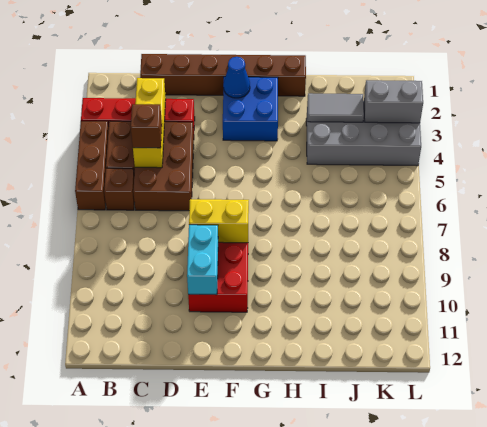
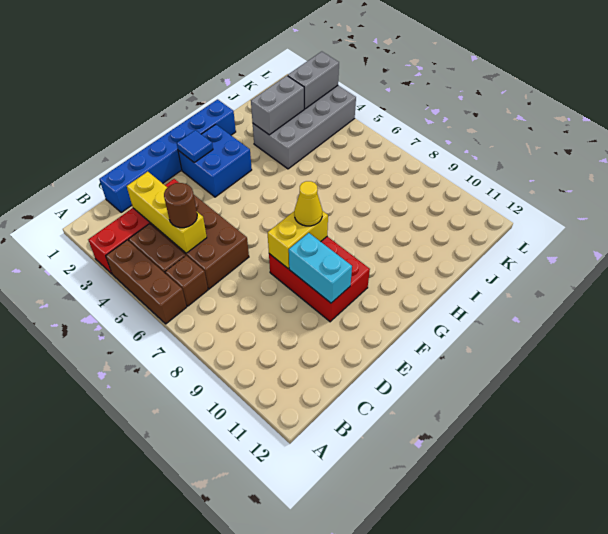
brown 1x6 brick [140,54,306,96] -> blue 1x6 brick [99,100,236,213]
brown 1x1 brick [131,104,162,148] -> brown 1x1 round brick [164,183,197,228]
blue 1x1 cone [223,57,250,98] -> blue 1x1 tile [177,130,213,163]
none -> yellow 1x1 cone [294,181,322,226]
grey 1x2 tile [308,93,364,122] -> grey 1x2 brick [251,76,304,135]

